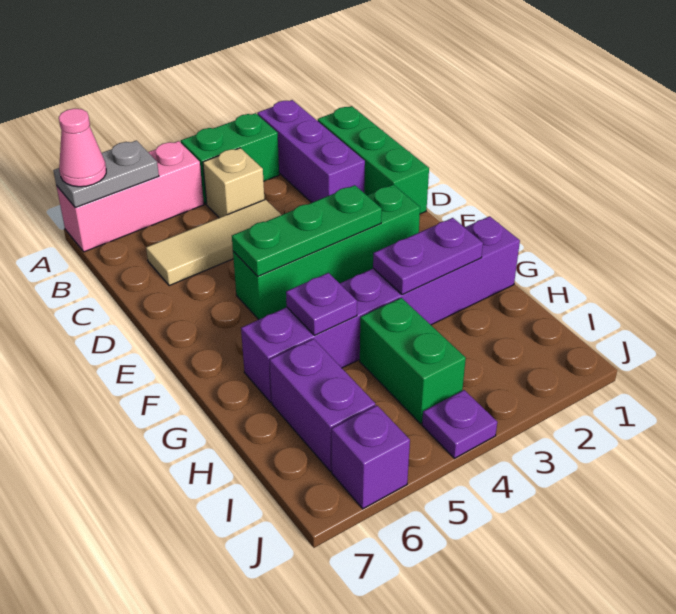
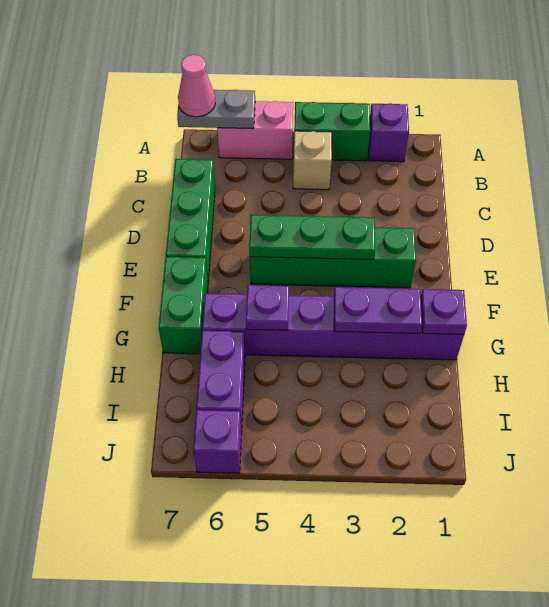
purple 1x3 brick [257,100,365,203] -> purple 1x1 brick [368,103,409,162]
pink 1x3 brick [57,141,204,252] -> pink 1x2 brick [217,101,293,159]
green 1x3 brick [318,106,429,214] -> green 1x3 brick moved to [166,159,215,281]
tan 1x3 tile [146,199,281,286] -> none
green 1x2 brick [360,298,466,424] -> green 1x2 brick moved to [159,257,208,354]
purple 1x1 plate [422,390,497,458] -> purple 1x1 plate moved to [421,289,467,335]

